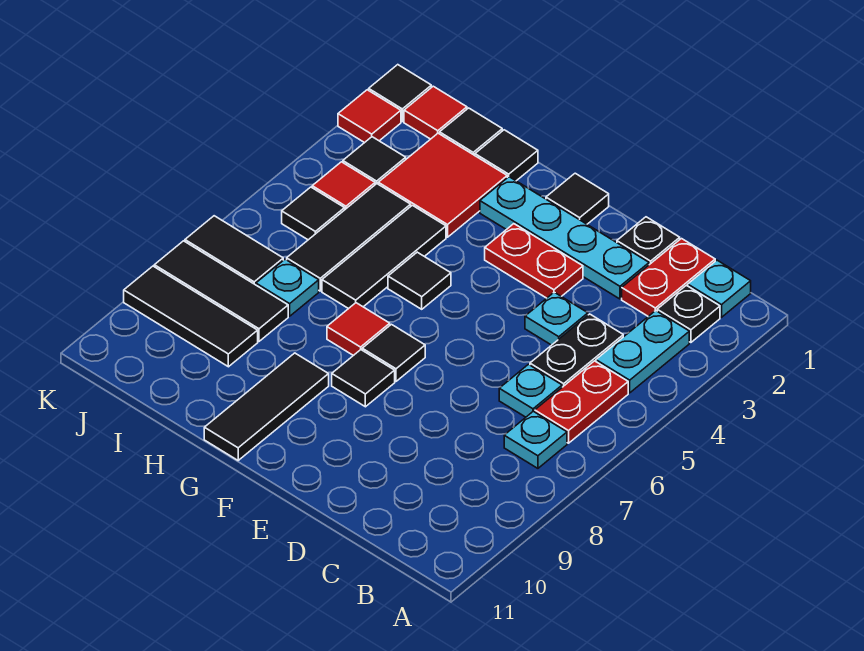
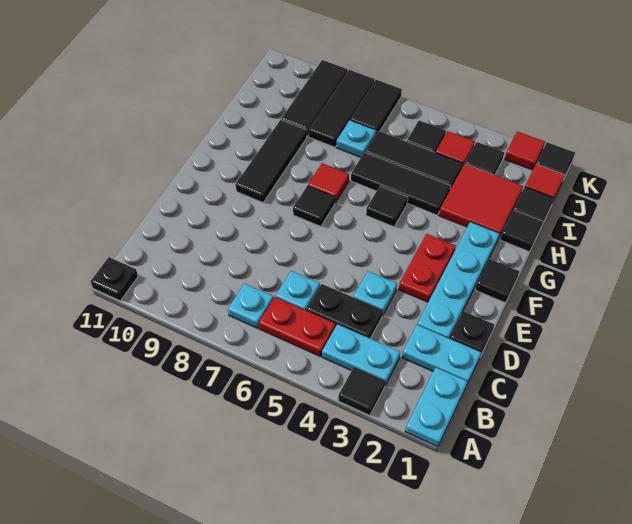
cyan 1x1 plate [688,260,751,317] -> cyan 1x2 plate [405,367,468,447]
black 1x1 plate [657,285,720,342] -> black 1x1 plate moved to [91,257,138,301]
red 1x2 plate [622,239,715,316] -> cyan 1x2 plate [402,325,481,384]
black 1x1 tile [332,350,395,407] -> black 1x1 tile moved to [338,367,385,415]
black 1x3 tile [204,353,329,460] -> black 1x3 tile turned to [236,120,307,203]

